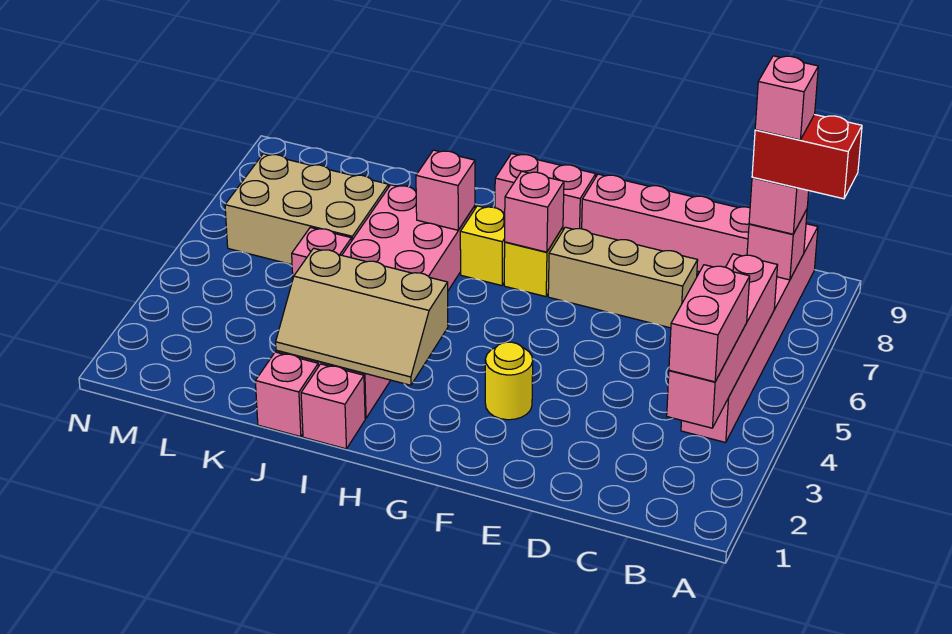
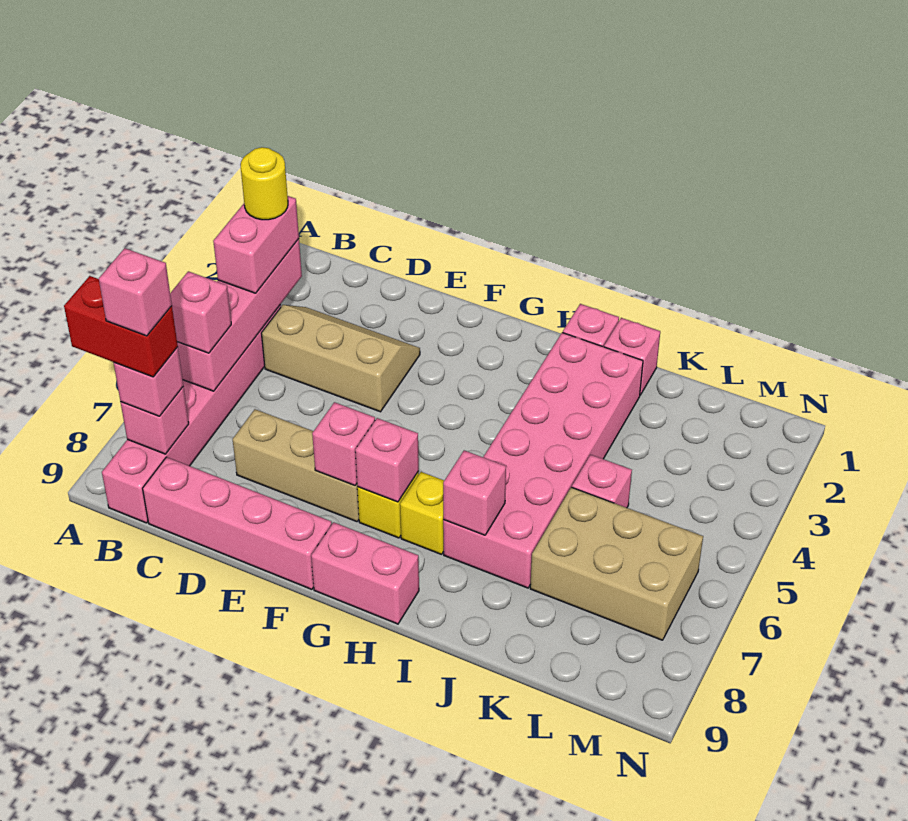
none -> pink 1x1 brick [170,271,231,353]
yellow 1x1 round brick [485,342,533,420] -> yellow 1x1 round brick moved to [241,147,288,220]
none -> pink 1x1 brick [312,402,375,486]
tan 2x3 slope [276,248,448,385] -> tan 2x3 slope moved to [261,305,420,412]

